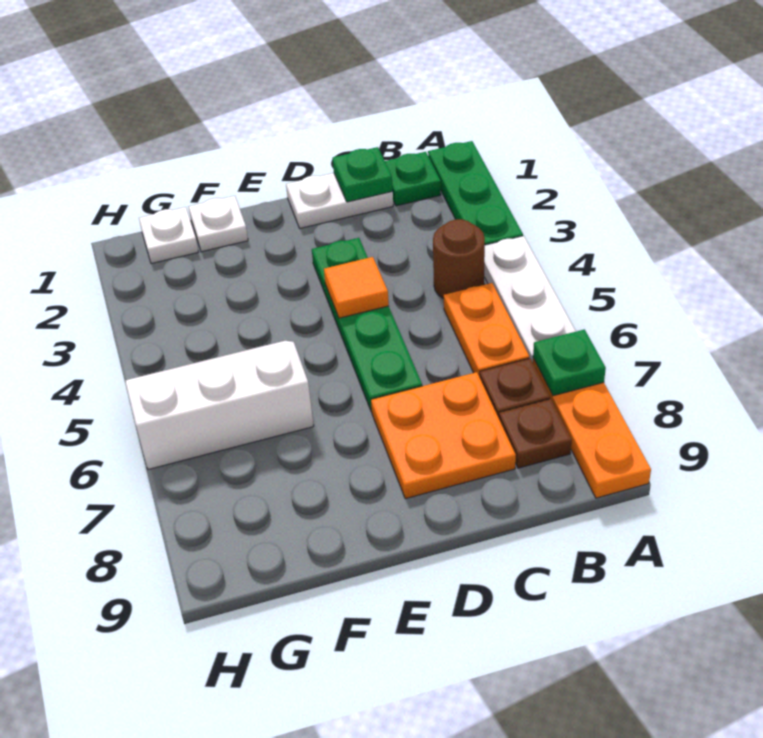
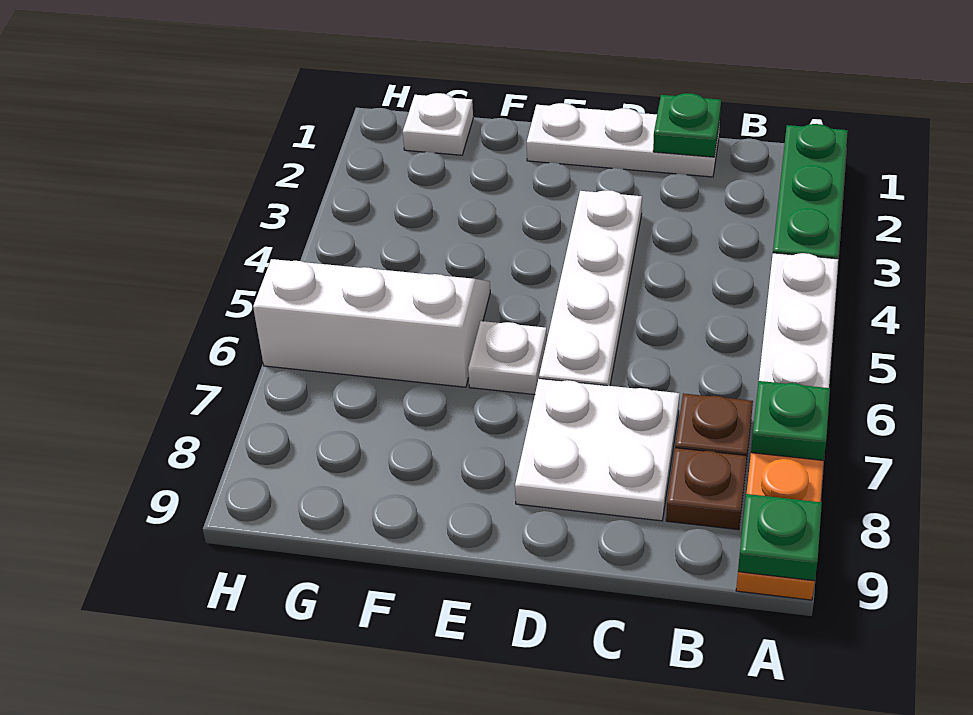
green 1x1 plate [385,152,441,206] -> green 1x1 plate moved to [738,494,822,581]
brown 1x1 round brick [433,219,485,299] -> none
orange 1x2 plate [444,283,530,377] -> none
white 1x2 plate [286,173,393,228] -> white 1x3 plate [527,103,720,177]
orange 2x2 plate [371,372,516,499] -> white 2x2 plate [515,379,679,521]
green 1x4 plate [312,238,422,412] -> white 1x4 plate [539,190,642,386]
orange 1x1 tile [324,257,389,318] -> none
white 1x1 plate [189,196,248,252] -> white 1x1 plate moved to [468,321,547,395]

